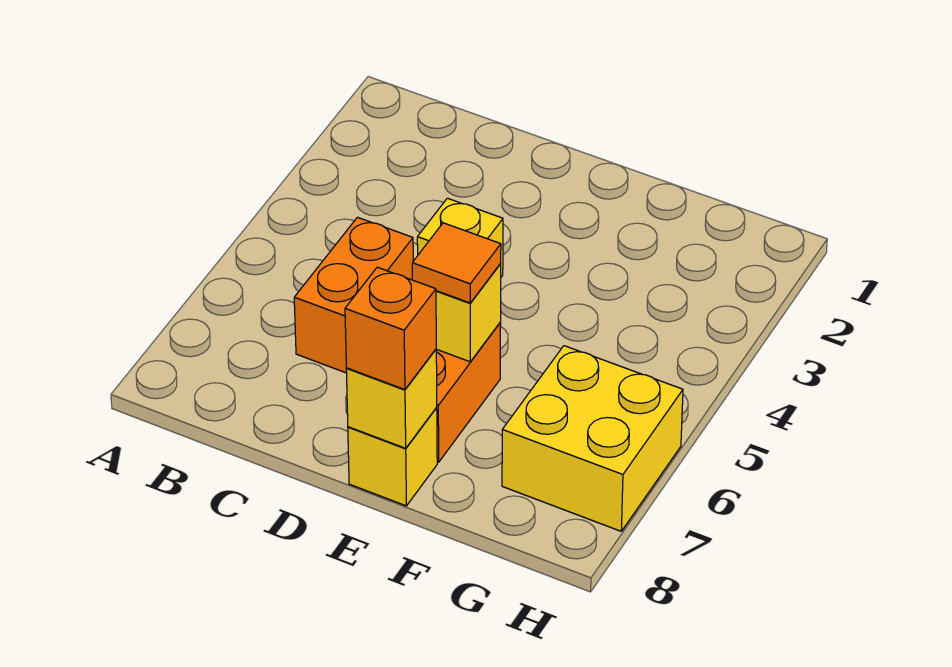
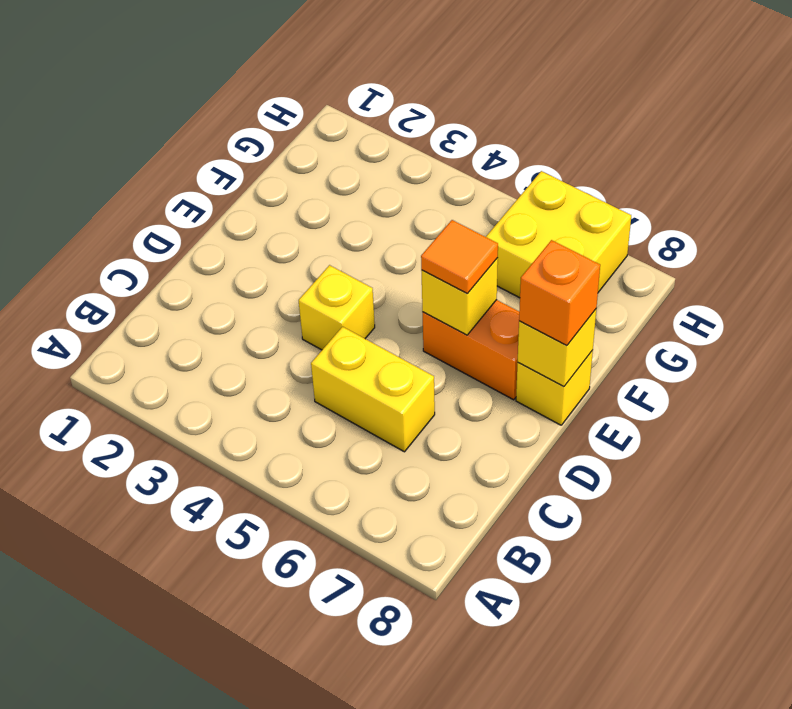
orange 1x2 brick [294,217,413,373] -> yellow 1x2 brick [311,327,435,452]

